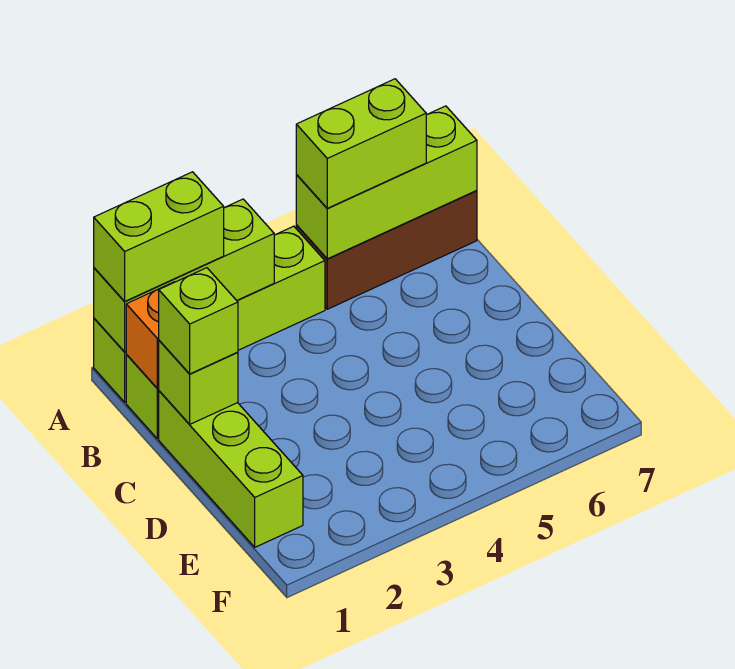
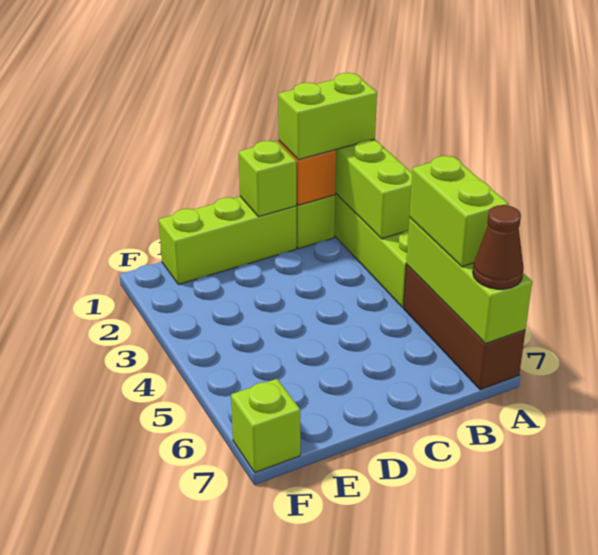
lime 1x2 brick [94,172,224,301] -> lime 1x2 brick turned to [278,73,377,160]
none -> brown 1x1 cone [473,205,524,289]
lime 1x1 brick [159,268,238,374] -> lime 1x1 brick moved to [231,379,300,472]

